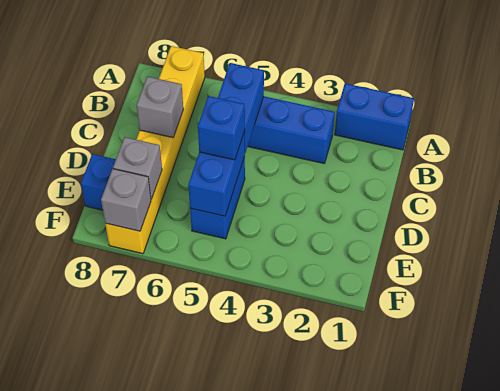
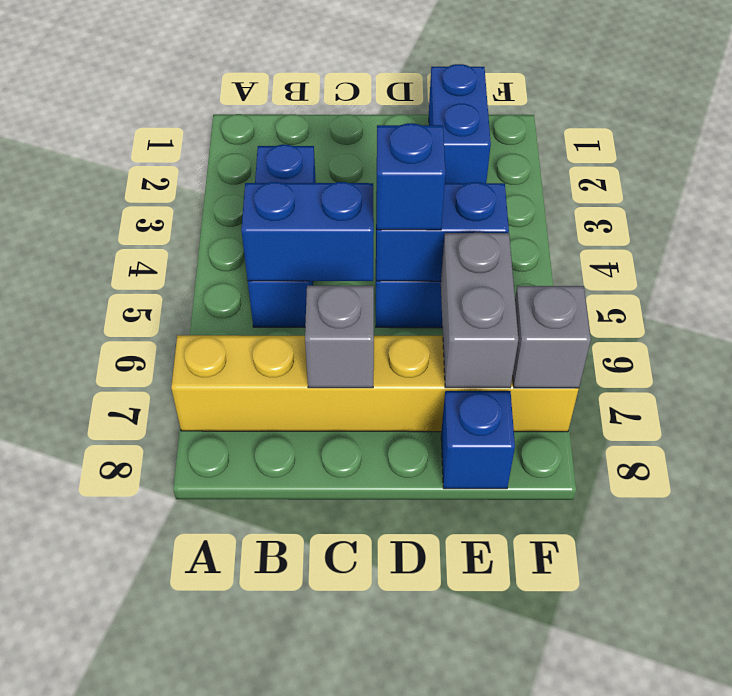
blue 1x2 brick [335,83,414,150] -> blue 1x2 brick moved to [429,64,491,183]
grey 1x1 brick [113,137,162,199] -> grey 1x2 brick [441,233,518,388]

